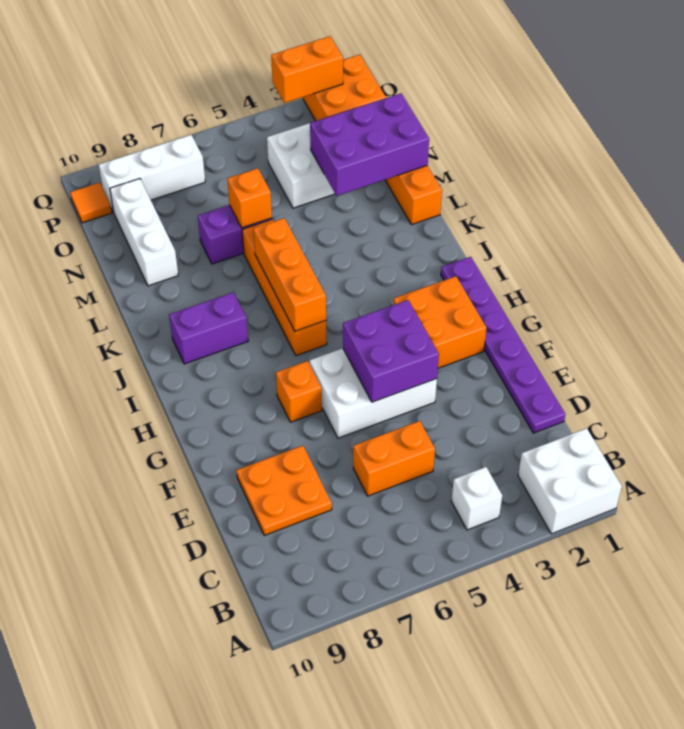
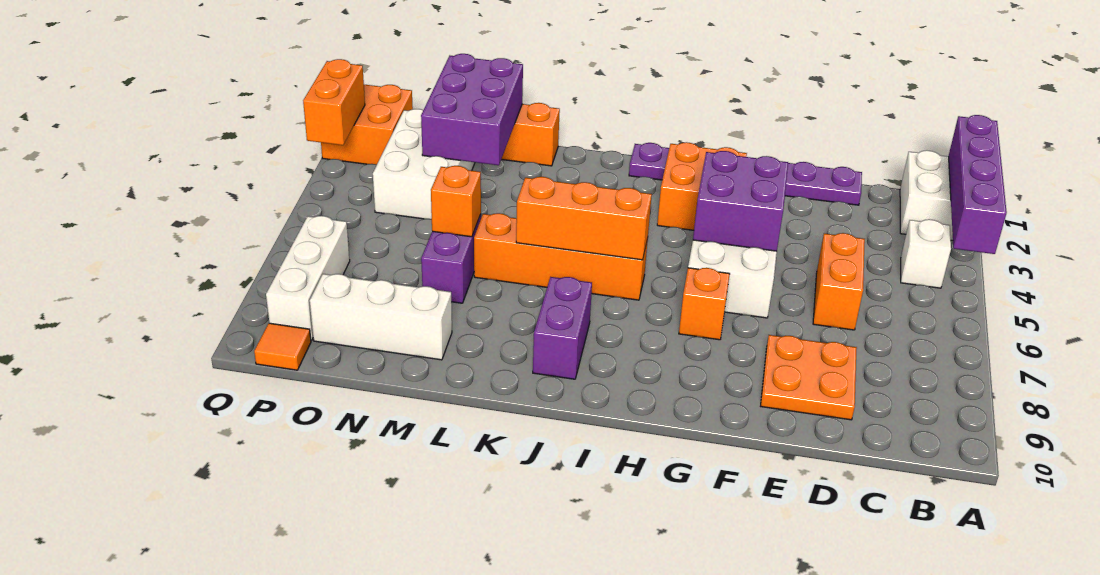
none -> purple 1x4 brick [949,115,1007,254]

